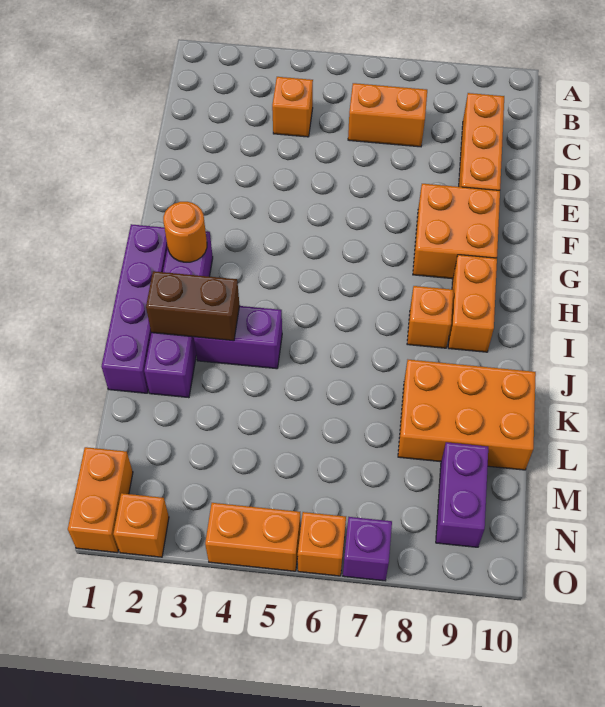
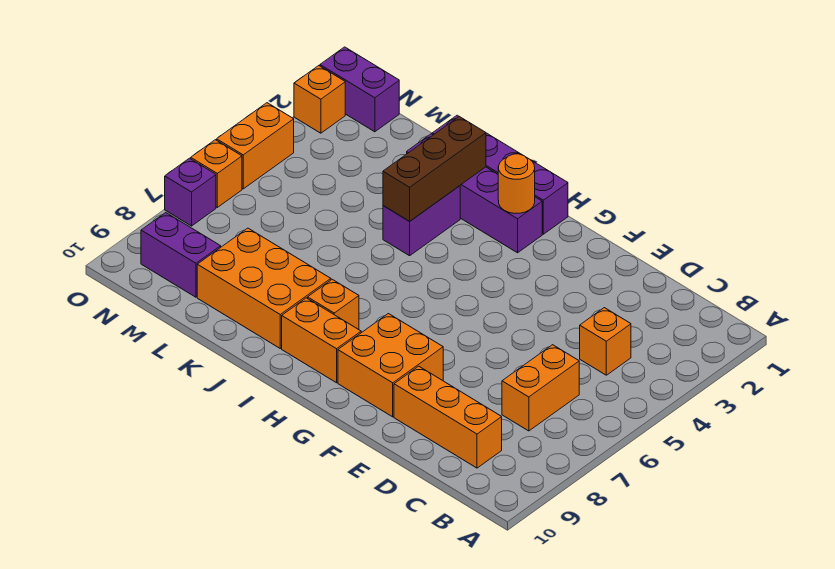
brown 1x2 brick [146,271,240,341] -> brown 1x3 brick [383,117,486,221]
orange 2x3 brick [398,360,536,470] -> orange 2x3 brick turned to [197,228,331,348]
orange 1x2 brick [68,447,133,553] -> purple 1x2 brick [320,47,399,132]

